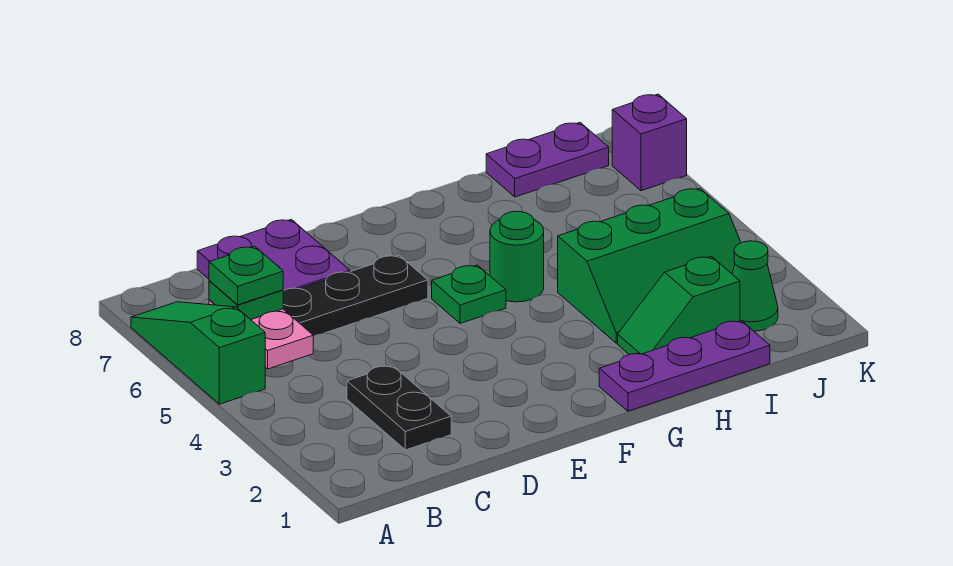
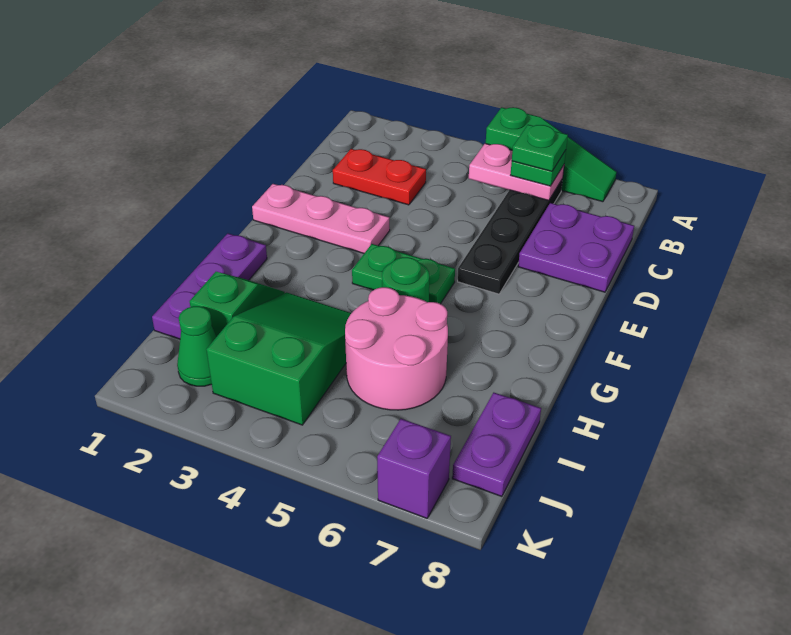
black 1x2 plate [347,366,451,450] -> red 1x2 plate [333,149,426,205]
none -> pink 1x3 plate [252,184,390,253]
green 1x1 plate [432,265,506,323] -> green 1x2 plate [352,244,455,304]
green 2x3 slope [558,188,741,343] -> green 2x3 slope turned to [206,292,351,425]
none -> pink 2x2 round brick [345,287,448,410]

